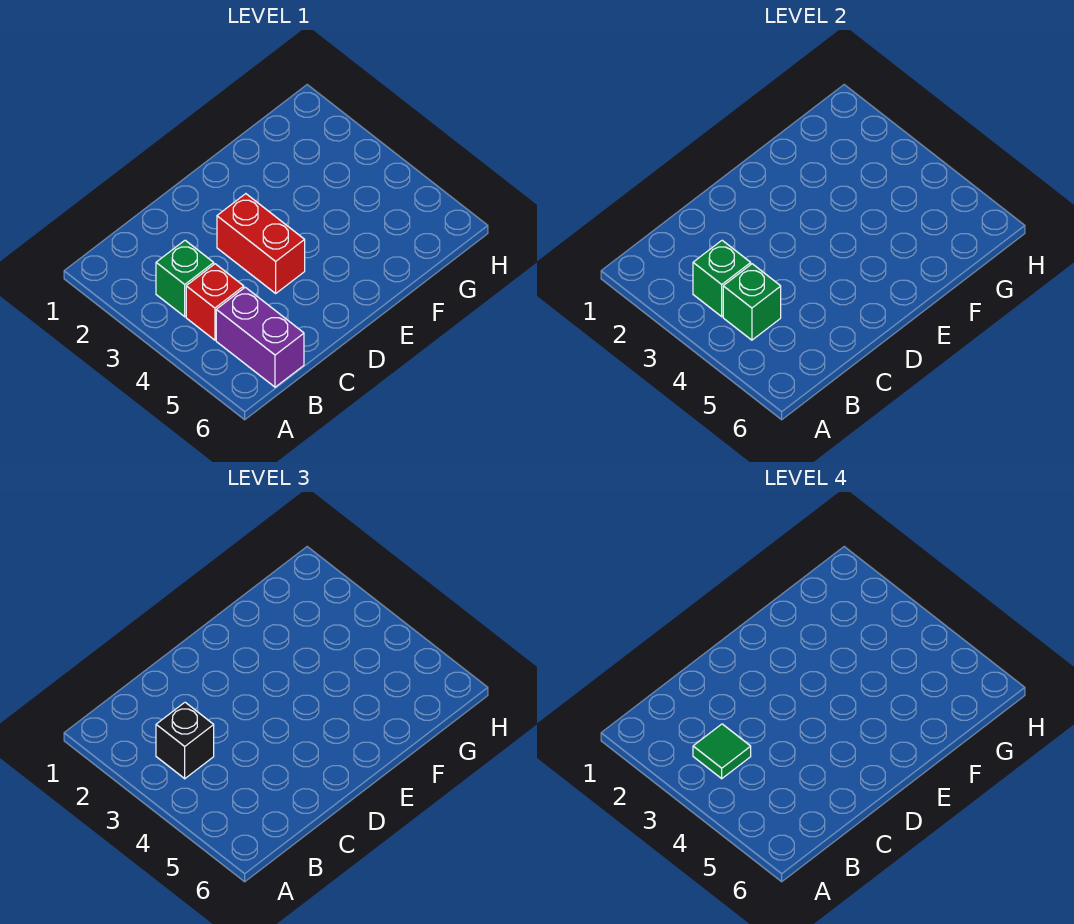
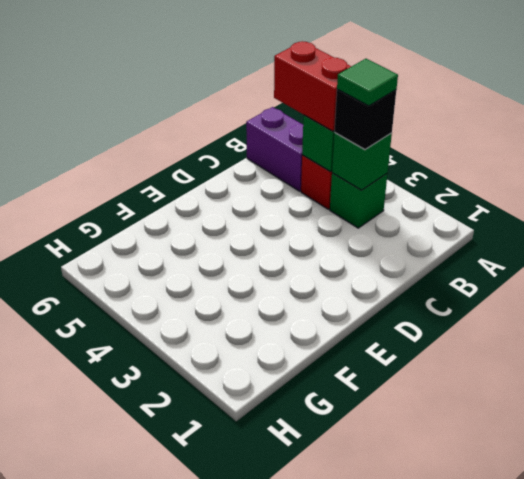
red 1x2 brick [217,194,305,293] -> red 1x2 brick moved to [274,41,351,131]

